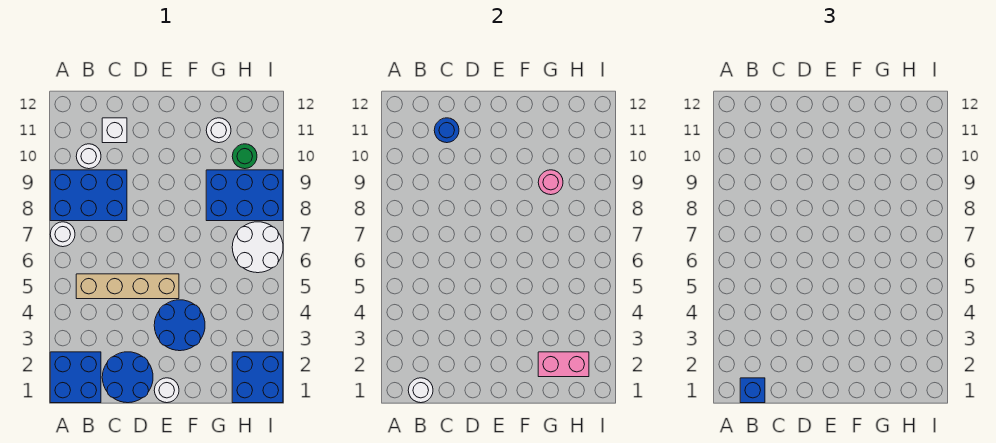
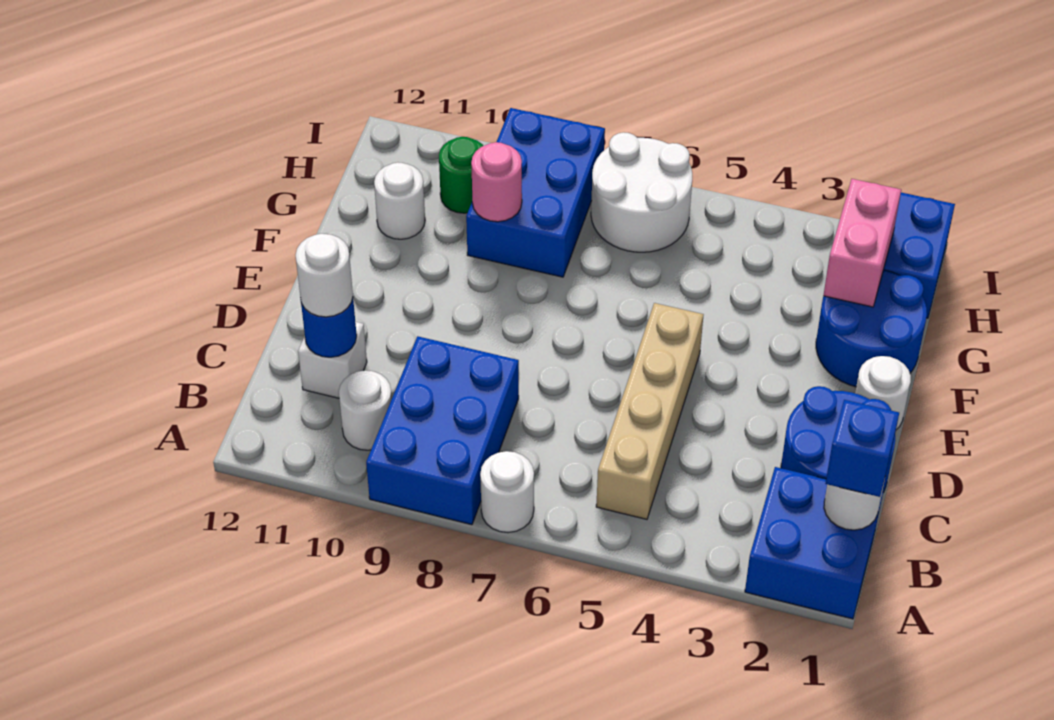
none -> white 1x1 round brick [295,234,353,317]
blue 2x2 round brick [154,300,205,351] -> blue 2x2 round brick moved to [816,270,927,387]

